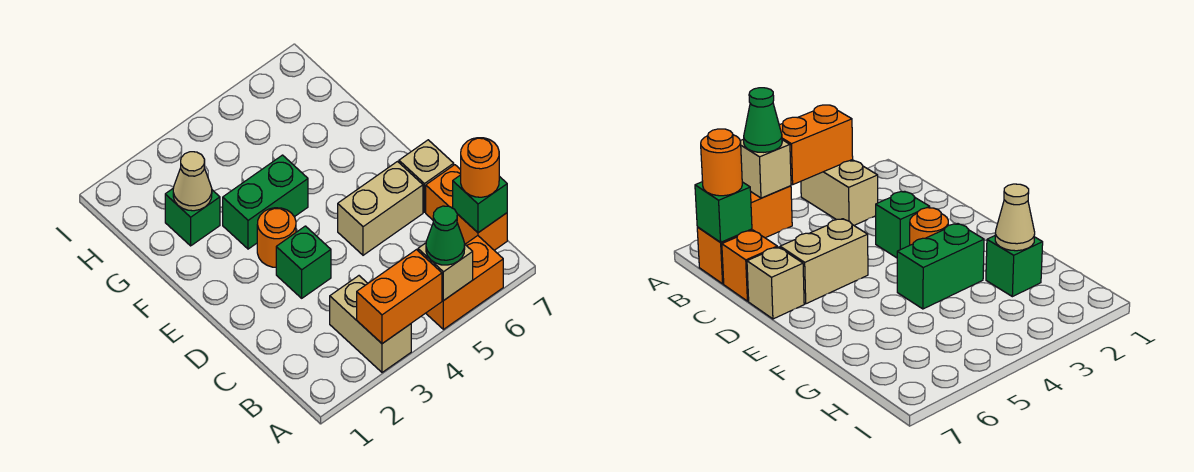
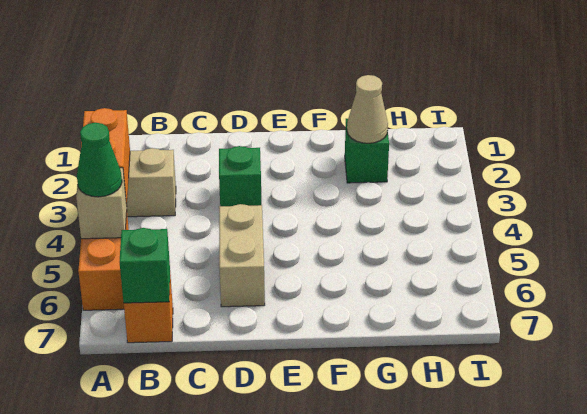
orange 1x1 round brick [461,138,499,197] -> none
orange 1x1 brick [426,165,461,220] -> none
tan 1x1 brick [399,140,454,212] -> none
orange 1x1 round brick [257,208,296,267] -> none
green 1x2 brick [223,155,308,249] -> none

